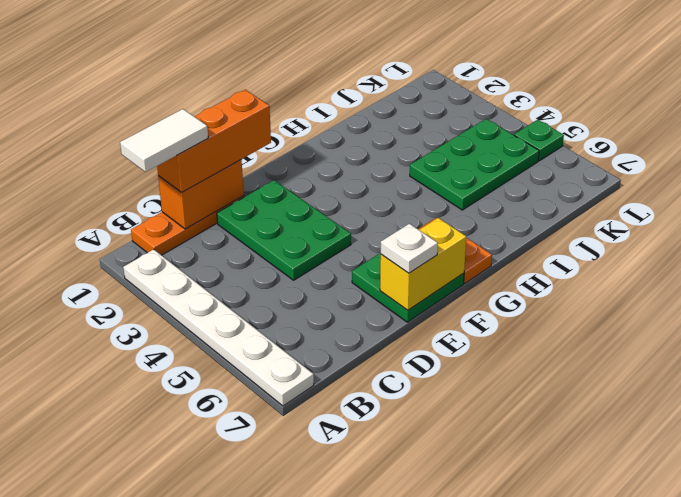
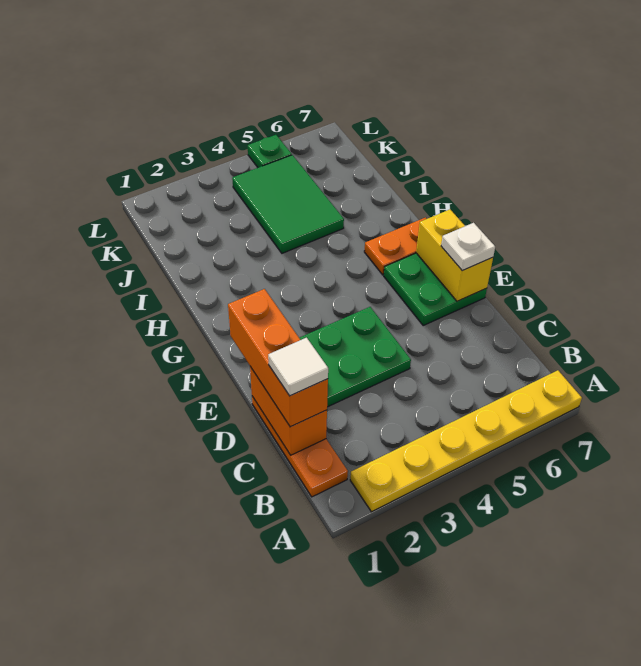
white 1x6 plate [123,249,314,406] -> yellow 1x6 plate [350,370,582,512]
white 1x2 tile [120,109,208,172] -> white 1x1 tile [268,338,328,396]
green 2x3 plate [410,119,539,210] -> green 2x3 tile [232,155,344,253]

